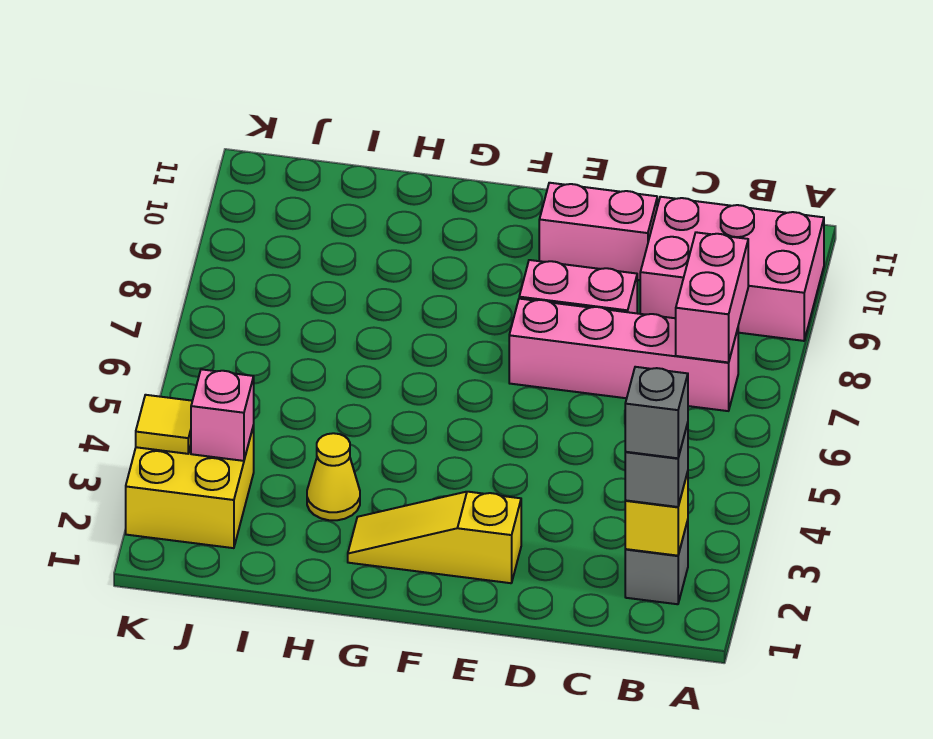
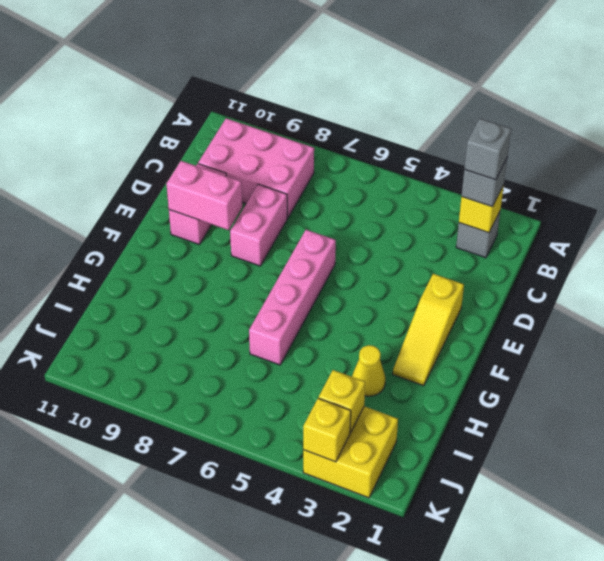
pink 2x3 brick [640,197,824,341] -> pink 2x3 brick turned to [198,118,314,218]
pink 1x4 brick [509,299,738,411] -> pink 1x4 brick moved to [249,230,336,365]
pink 1x2 brick [676,232,748,362] -> pink 1x2 brick moved to [166,161,242,230]
pink 1x1 brick [191,369,254,461] -> yellow 1x1 brick [319,370,365,433]
yellow 1x1 tile [136,395,192,454] -> yellow 1x1 brick [303,398,351,462]

